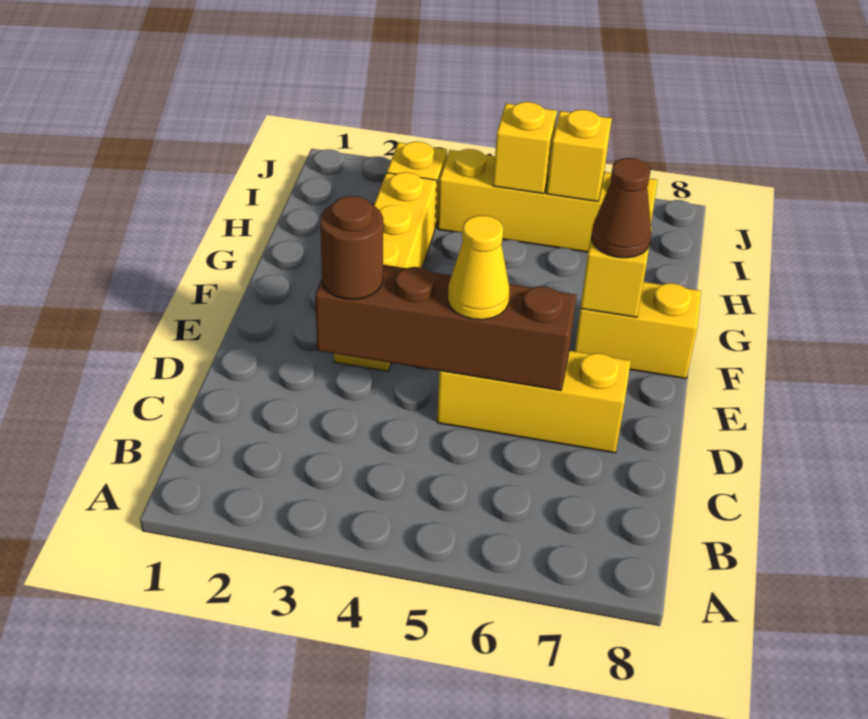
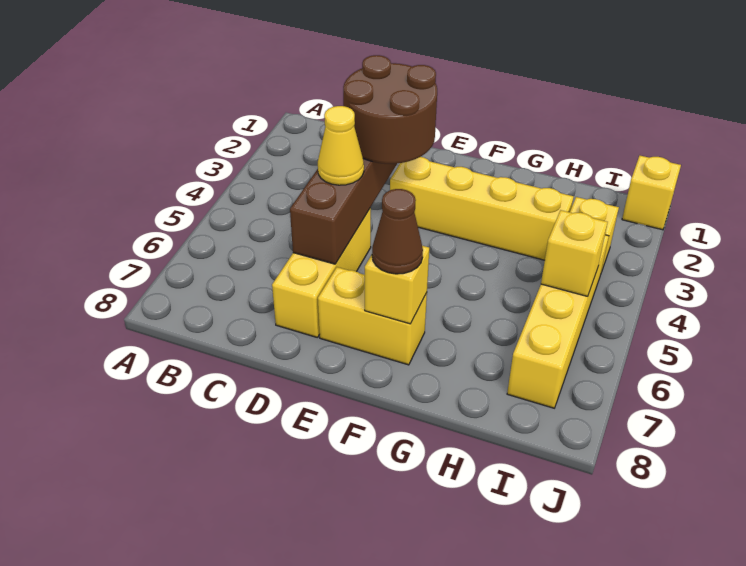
brown 1x1 round brick [320,196,383,299] -> brown 2x2 round brick [343,55,437,164]
yellow 1x2 brick [575,282,701,379] -> yellow 1x2 brick turned to [318,267,427,365]
yellow 1x1 brick [547,110,612,202] -> yellow 1x1 brick moved to [622,156,681,230]

